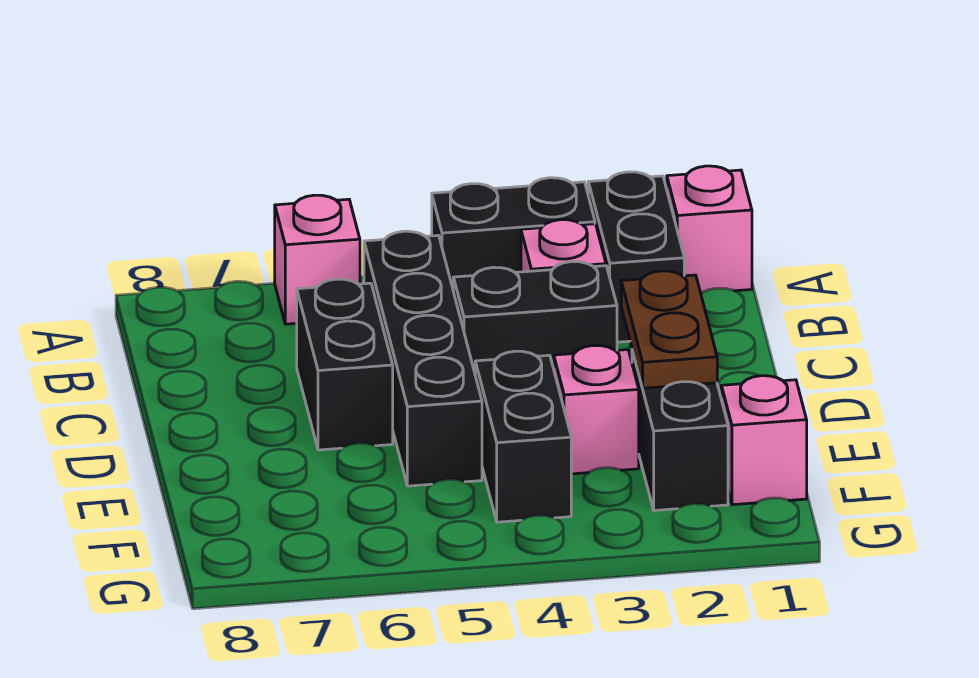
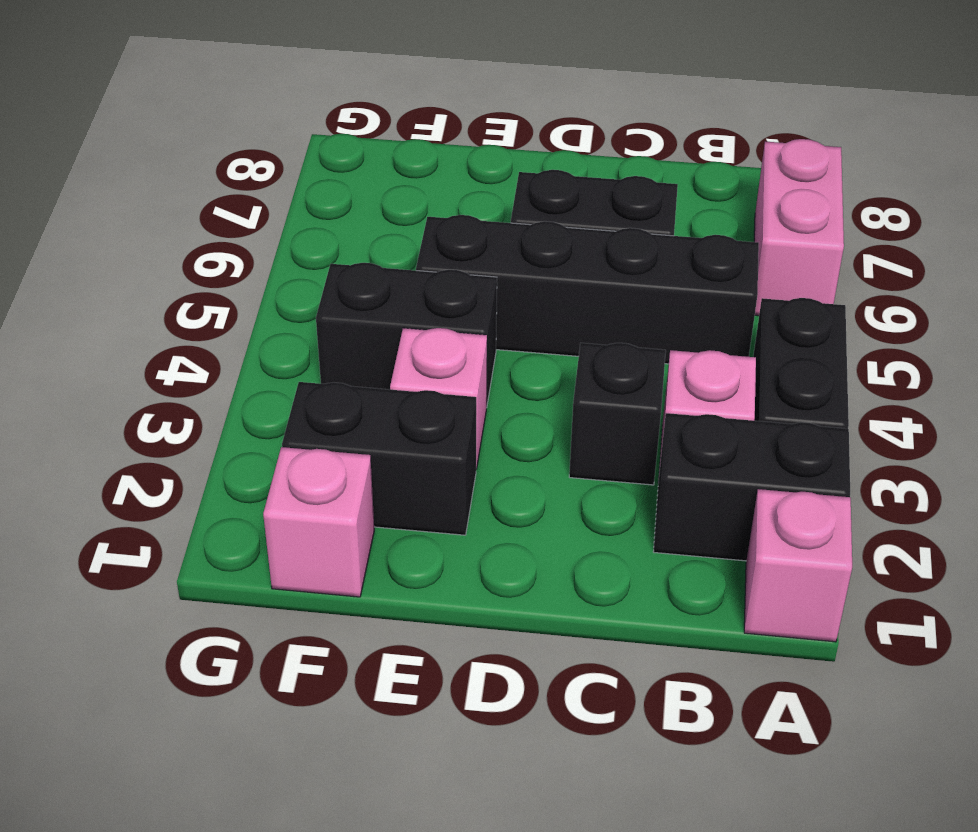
pink 1x1 brick [275,195,360,324] -> pink 1x2 brick [754,139,844,316]
black 1x2 brick [453,262,617,372] -> black 1x1 brick [569,343,666,485]
brown 1x2 plate [621,271,717,388] -> none

